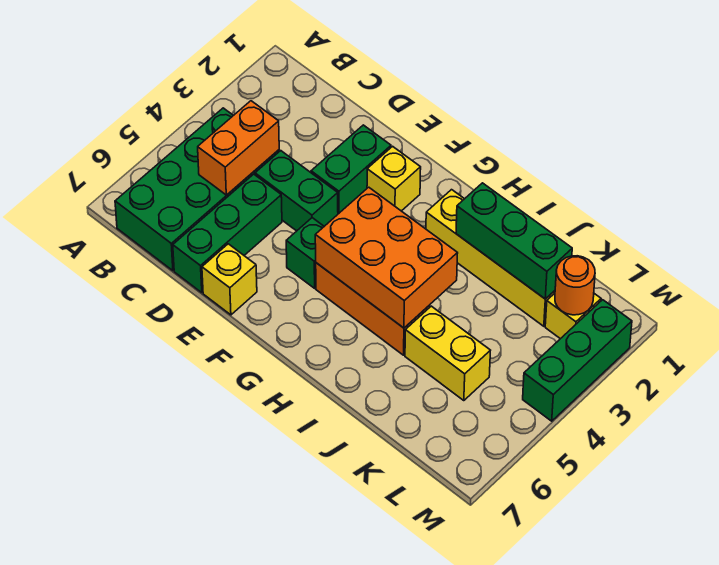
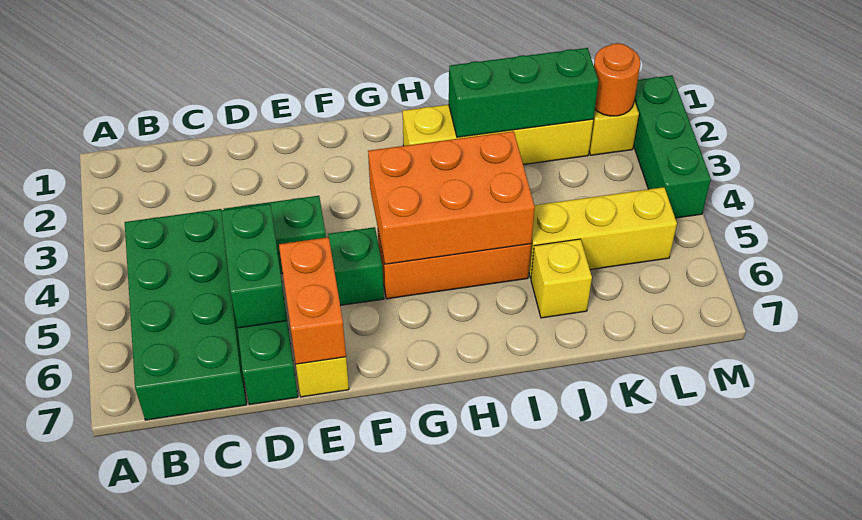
orange 1x2 brick [198,101,279,195] -> orange 1x2 brick moved to [279,237,346,364]
green 1x2 brick [311,125,391,214] -> green 1x2 brick moved to [221,204,287,328]
yellow 1x1 brick [367,146,421,211] -> yellow 1x1 brick moved to [531,239,592,318]
yellow 1x2 brick [405,306,491,401] -> yellow 1x3 brick [529,187,677,278]

